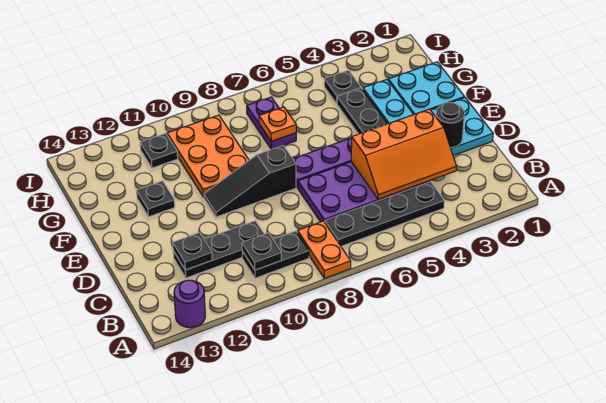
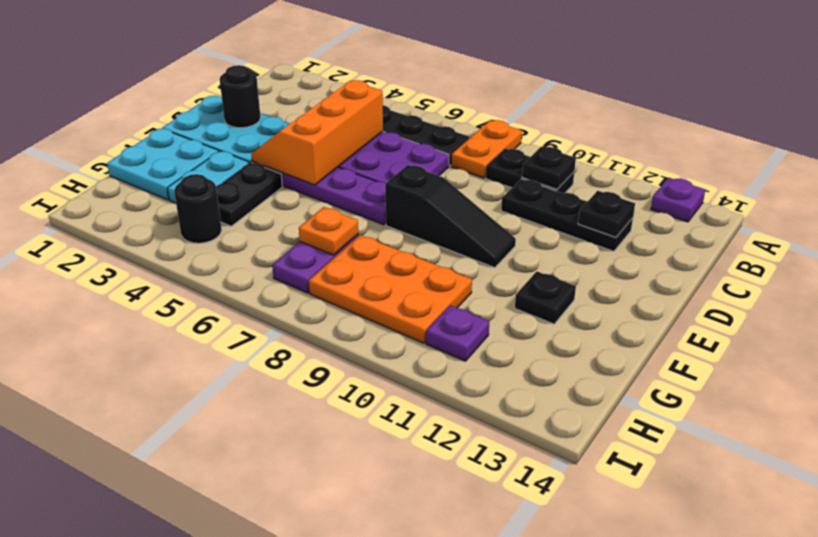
purple 1x1 round brick [174,280,205,328] -> purple 1x1 plate [651,178,705,222]
orange 2x3 slope [351,109,456,199] -> orange 2x3 slope turned to [251,80,383,185]
orange 2x3 plate [167,115,249,197] -> orange 2x3 plate turned to [309,235,472,343]
black 1x1 plate [324,70,361,103] -> black 1x1 round brick [174,174,222,243]
black 1x1 plate [140,133,178,168] -> purple 1x1 plate [426,305,489,361]

